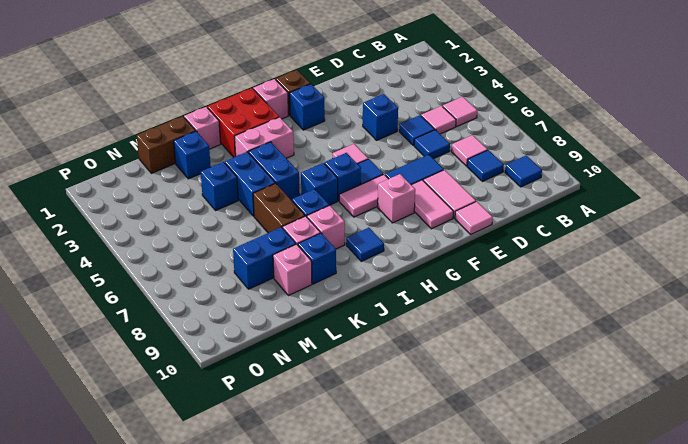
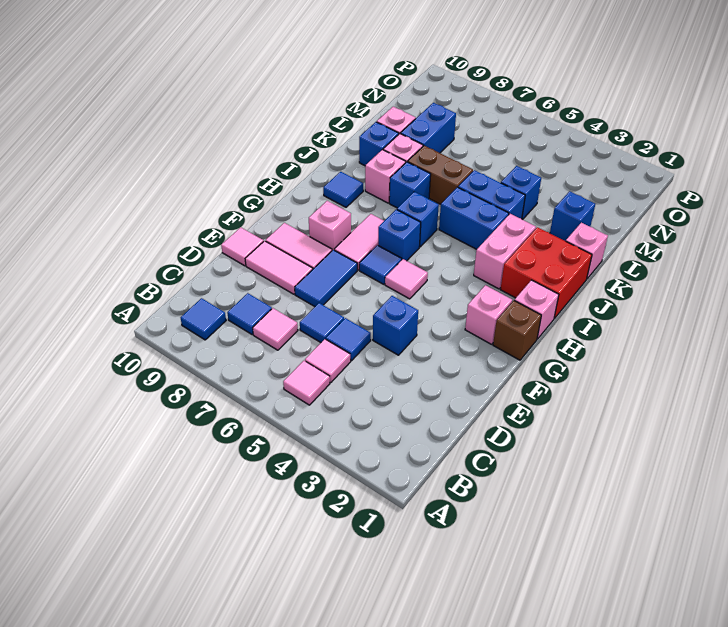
blue 1x1 brick [290,84,325,130] -> pink 1x1 brick [465,285,512,344]
brown 1x2 brick [137,116,195,173] -> none

